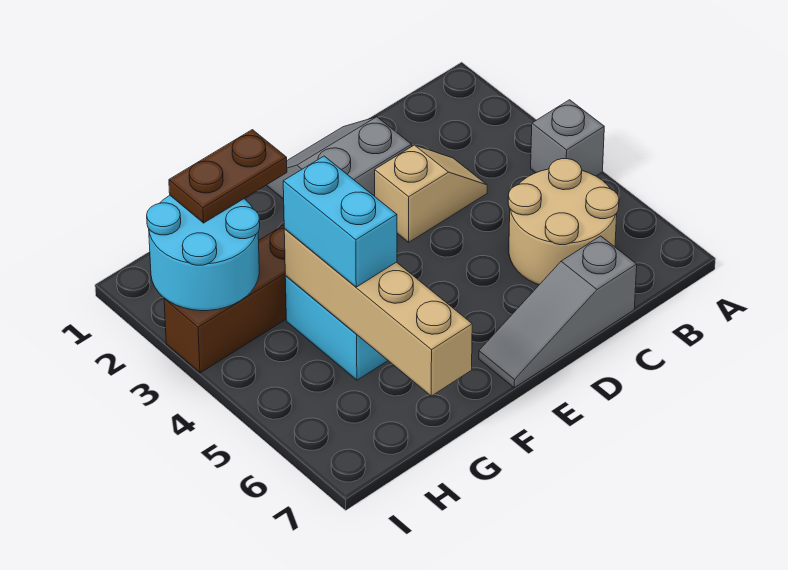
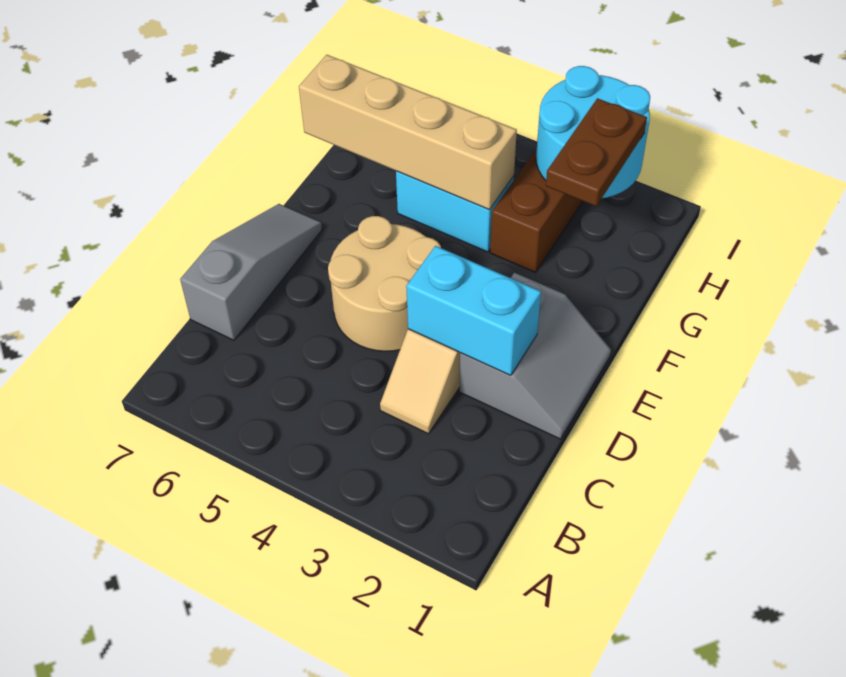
grey 1x1 brick [531,100,604,176] -> none
tan 2x2 round brick [508,159,619,285] -> tan 2x2 round brick moved to [328,216,441,351]
cyan 1x2 brick [283,156,397,287] -> cyan 1x2 brick moved to [406,246,541,375]

